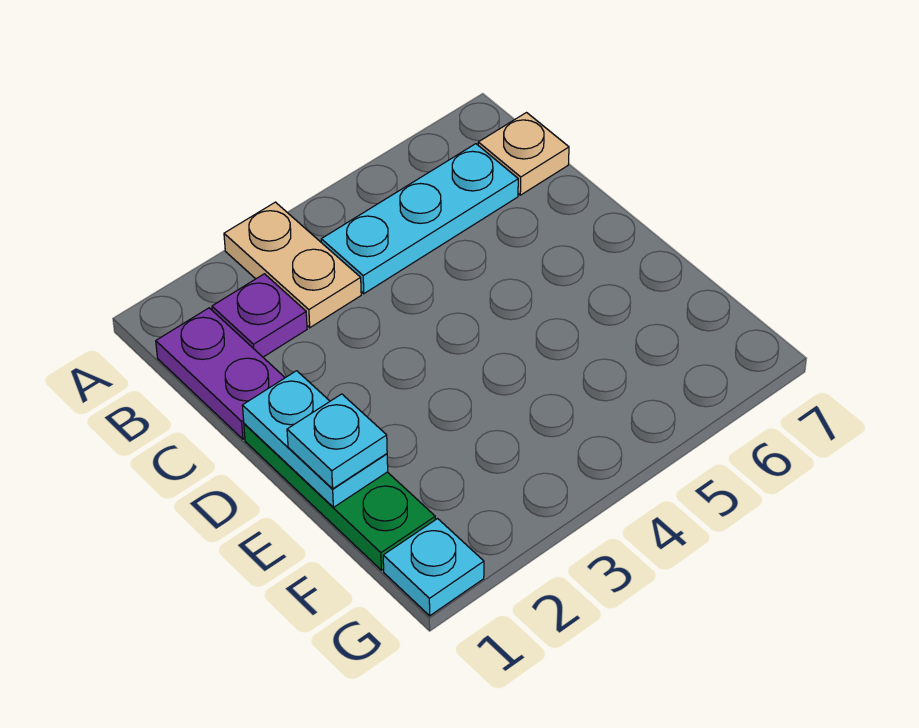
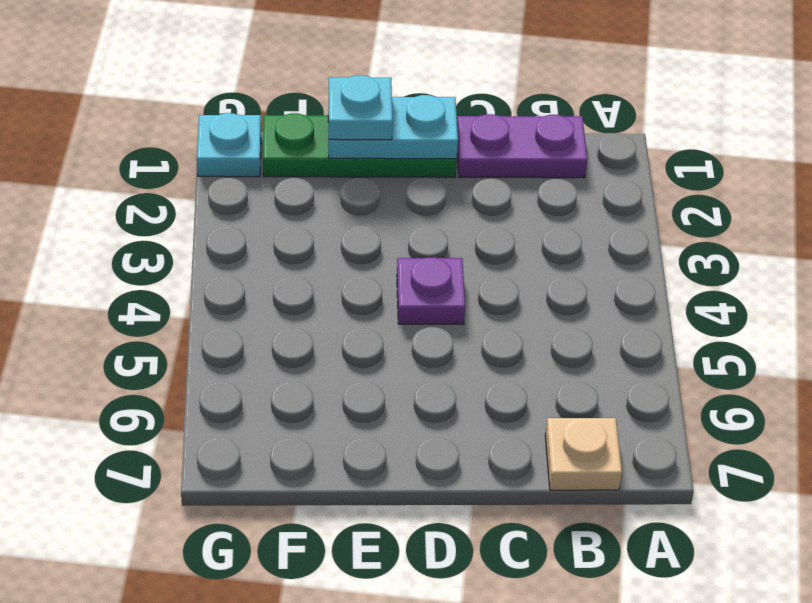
tan 1x2 plate [224,202,361,328] -> none
purple 1x1 plate [212,274,307,357] -> purple 1x1 plate moved to [397,257,465,324]
cyan 1x3 plate [321,144,518,294] -> none

